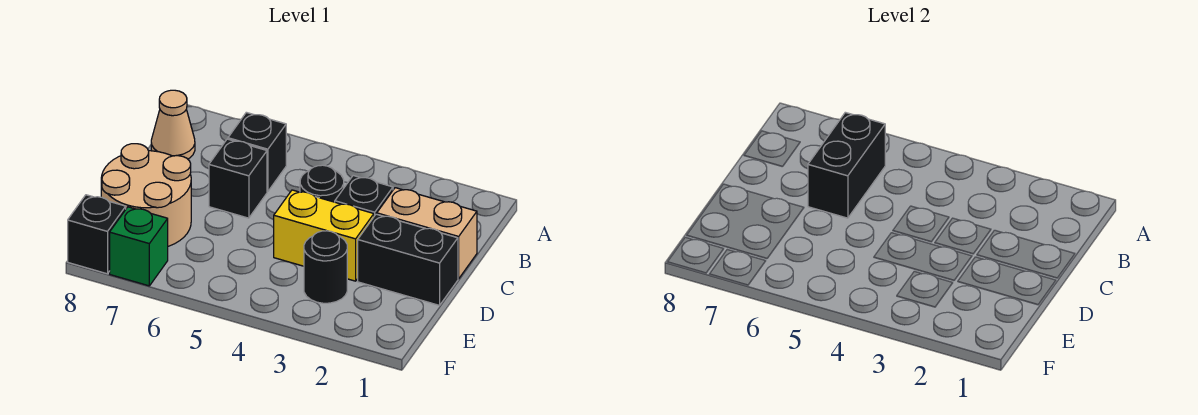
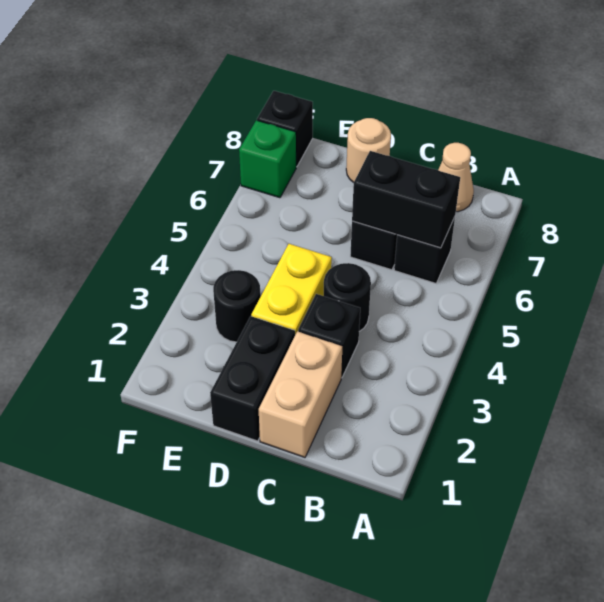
tan 2x2 round brick [101,144,191,246] -> tan 1x1 round brick [346,118,391,183]

